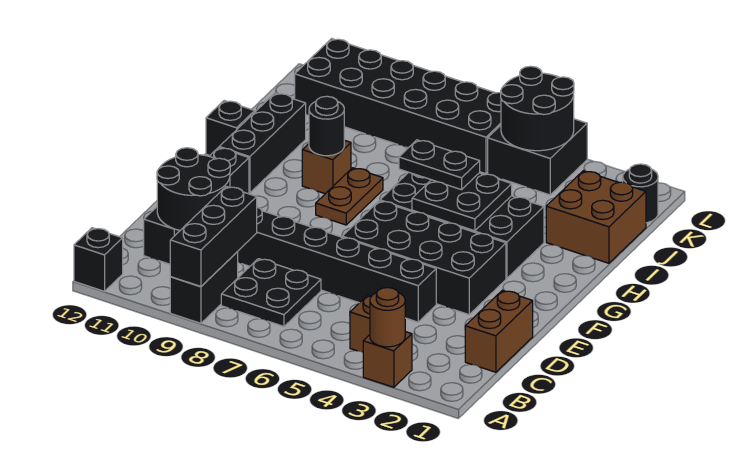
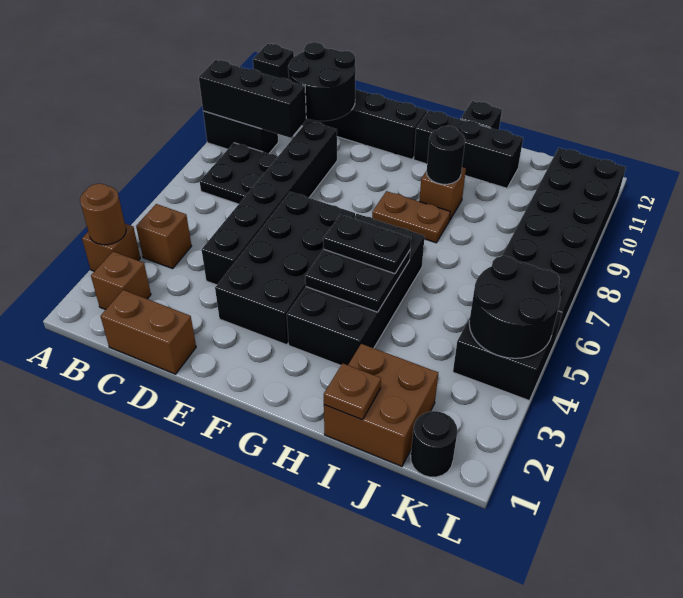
none -> brown 1x1 brick [91,252,151,310]
black 1x2 plate [399,140,480,190] -> black 1x2 plate turned to [323,215,411,274]
none -> brown 1x1 plate [324,363,381,420]

